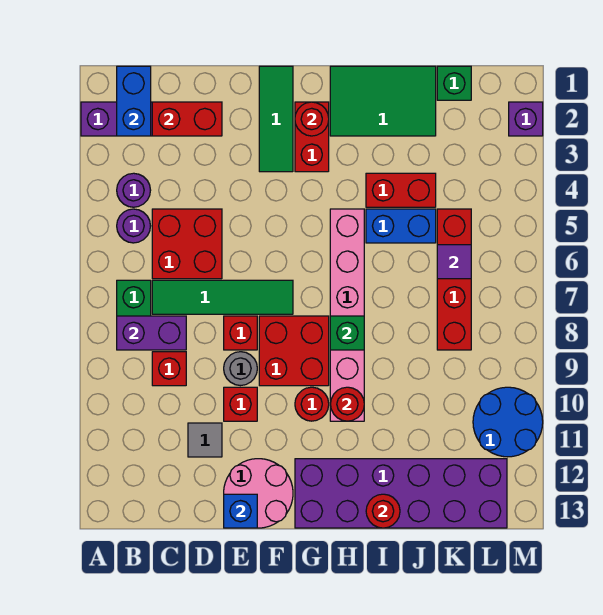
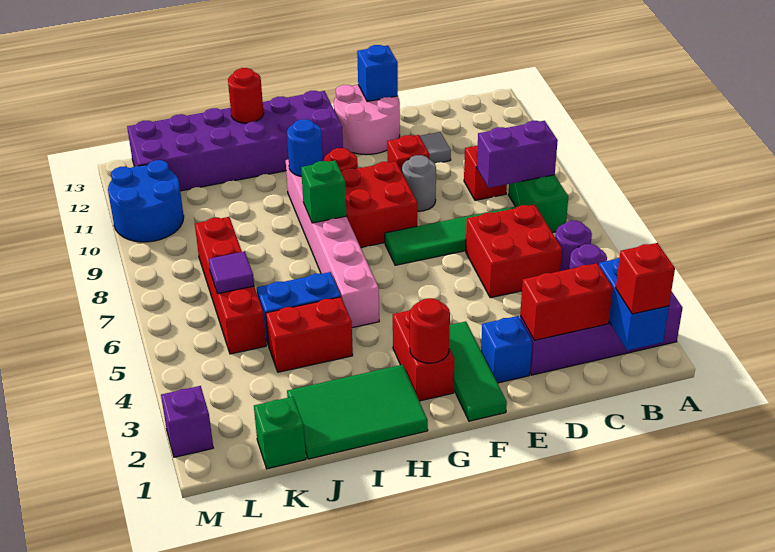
none -> blue 1x1 brick [481,316,532,383]
red 1x1 brick [224,316,257,350] -> red 1x1 brick moved to [616,243,675,314]
red 1x1 round brick [330,387,364,421] -> blue 1x1 round brick [287,119,323,176]

